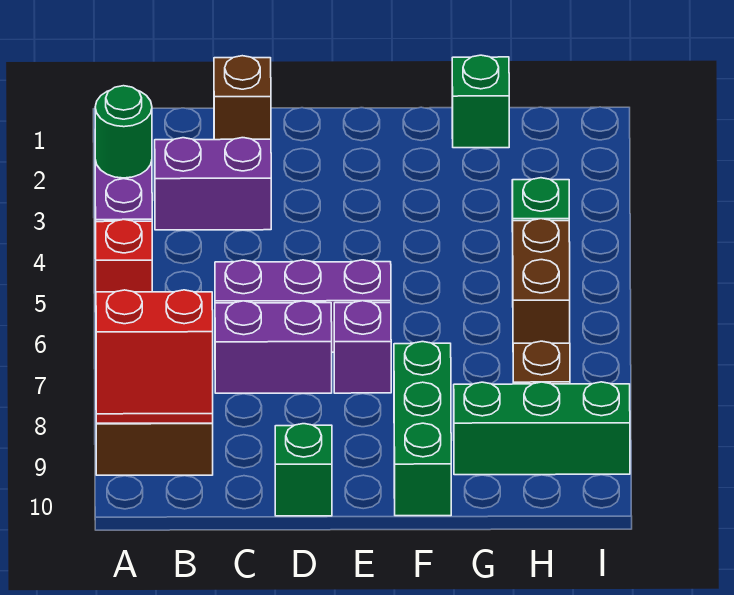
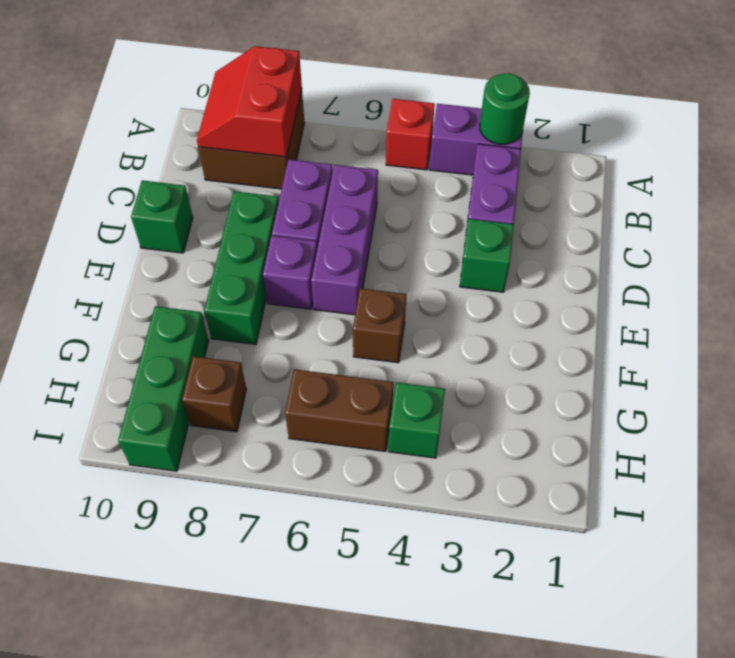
brown 1x1 brick [214,56,271,140] -> brown 1x1 brick moved to [353,288,406,363]
green 1x3 brick [394,342,451,516] -> green 1x3 brick turned to [204,191,279,344]
green 1x1 brick [452,55,509,148] -> green 1x1 brick moved to [460,219,514,292]

